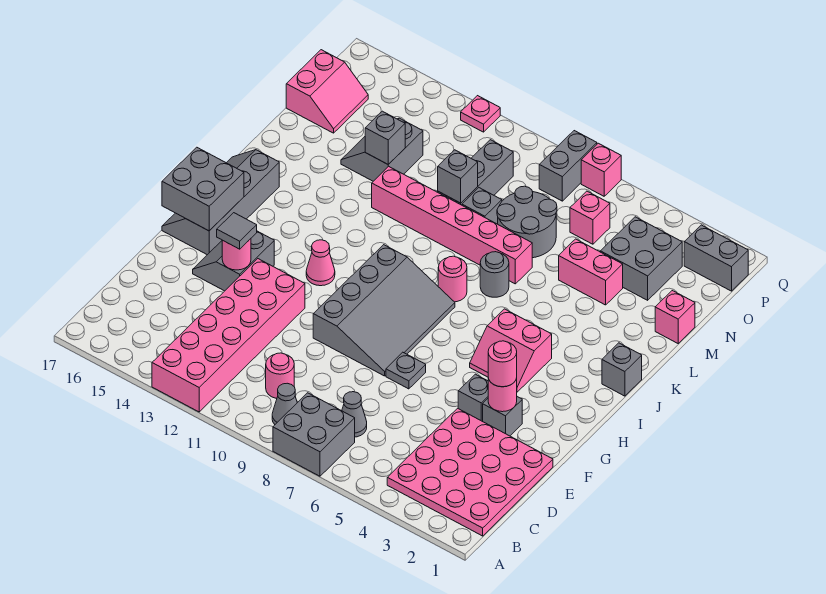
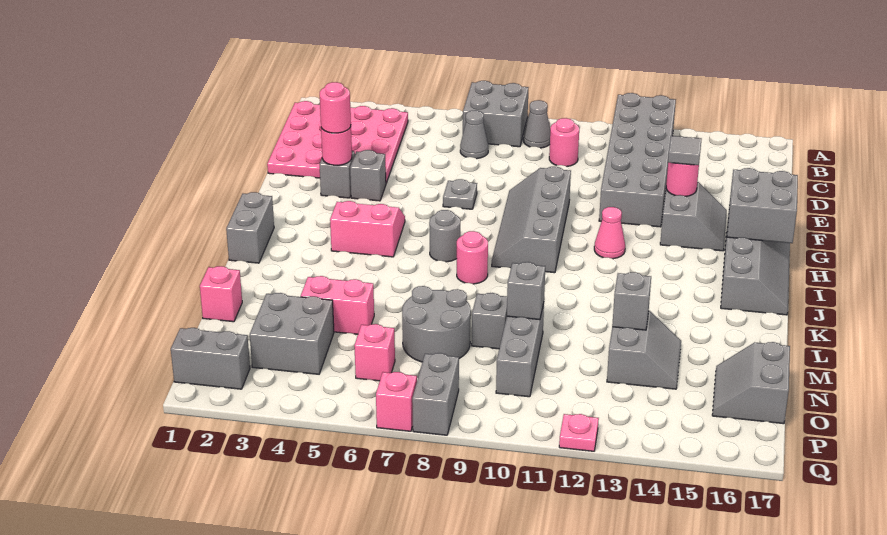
pink 2x6 brick [152,259,305,412] -> grey 2x6 brick [599,93,676,227]
grey 3x4 slope [313,245,455,376] -> grey 2x4 slope [492,167,571,273]
grey 1x1 brick [602,343,642,396] -> grey 1x2 brick [226,192,274,263]
grey 1x1 round brick [480,252,509,297] -> grey 1x1 round brick moved to [429,210,460,262]
pink 1x6 brick [372,166,532,284] -> none
pink 2x2 slope [286,50,368,133] -> grey 2x2 slope [712,342,790,424]

